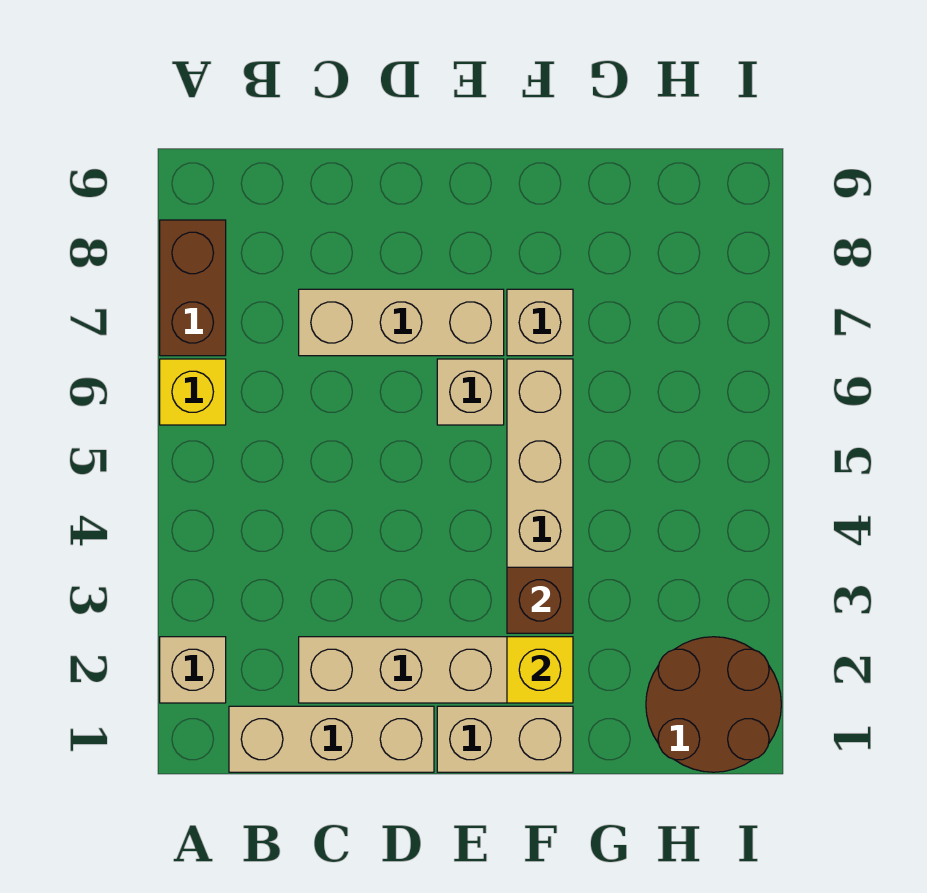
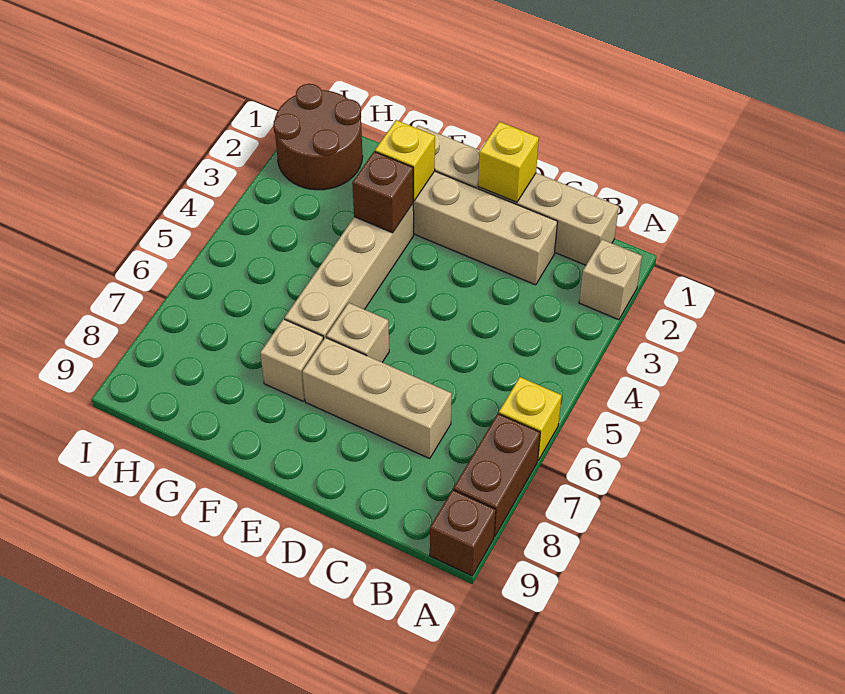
none -> brown 1x1 brick [430,490,496,576]
none -> yellow 1x1 brick [478,122,539,202]

